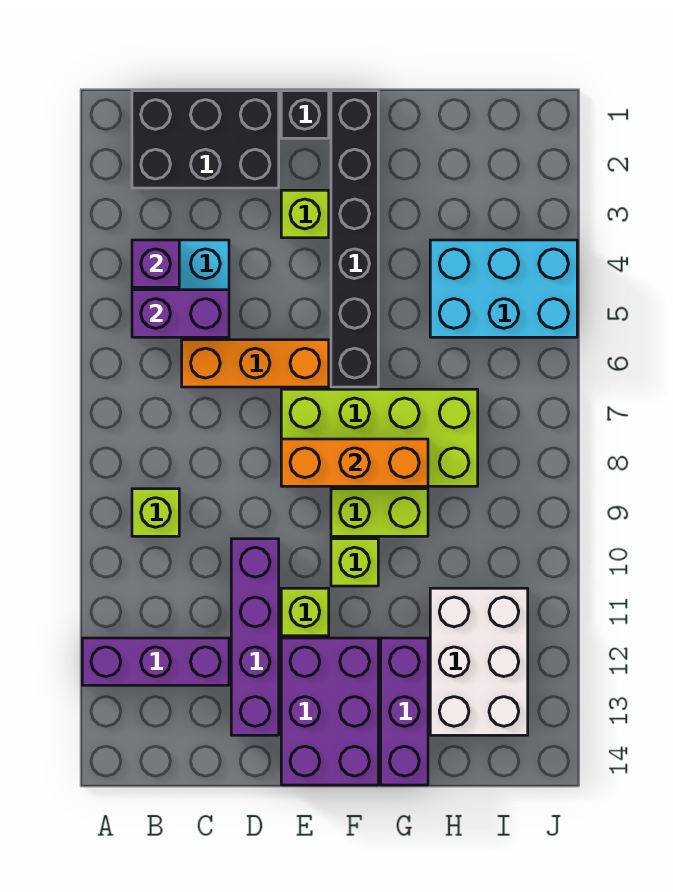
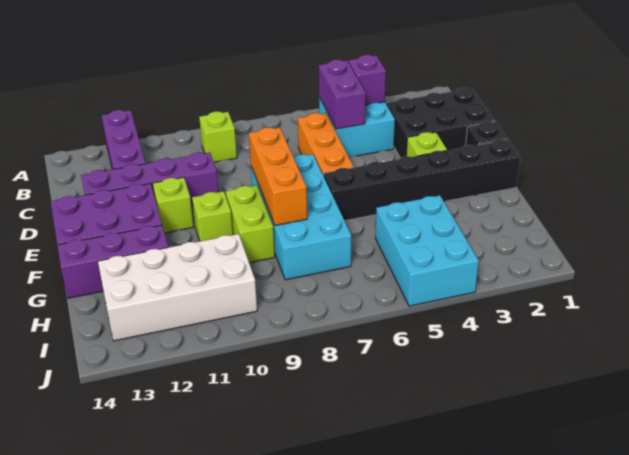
black 2x3 brick [132,91,279,188] -> black 2x3 brick turned to [387,88,495,158]
lime 2x4 brick [281,389,478,486] -> cyan 2x4 brick [251,154,351,280]
white 2x3 brick [430,588,528,735] -> white 2x4 brick [98,234,257,341]

